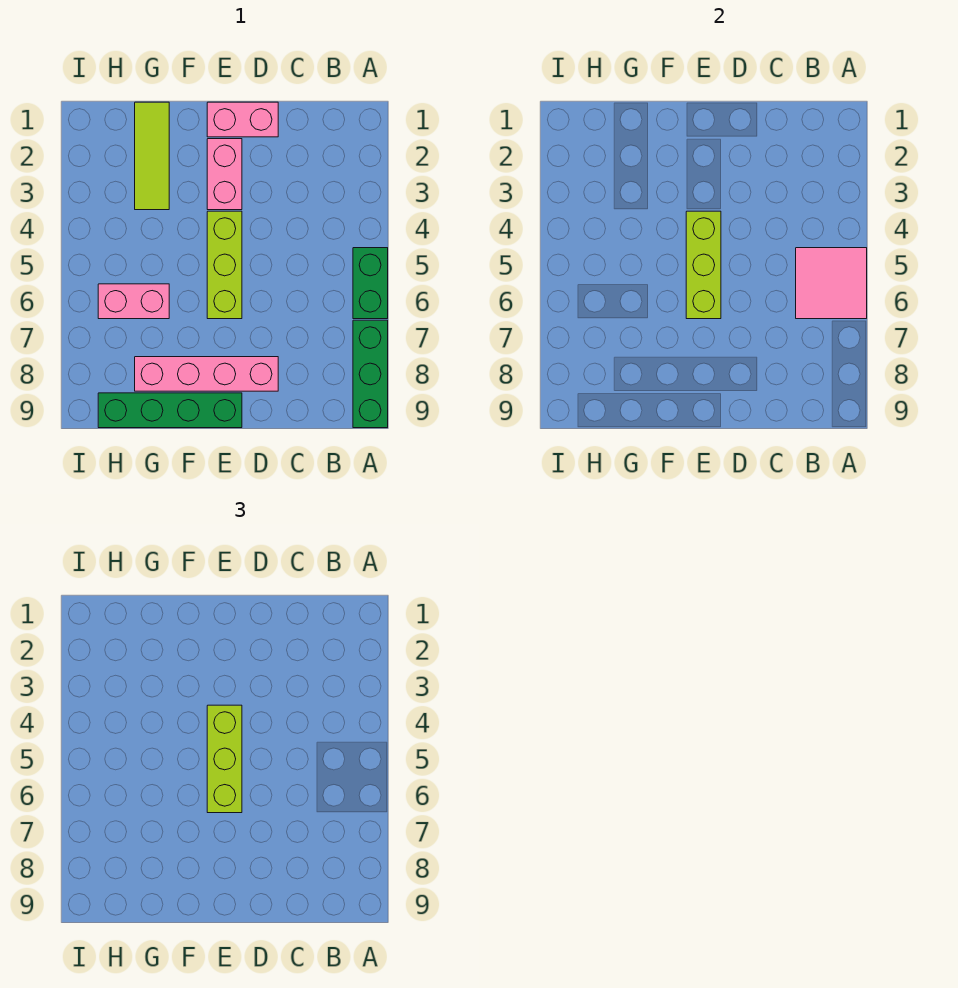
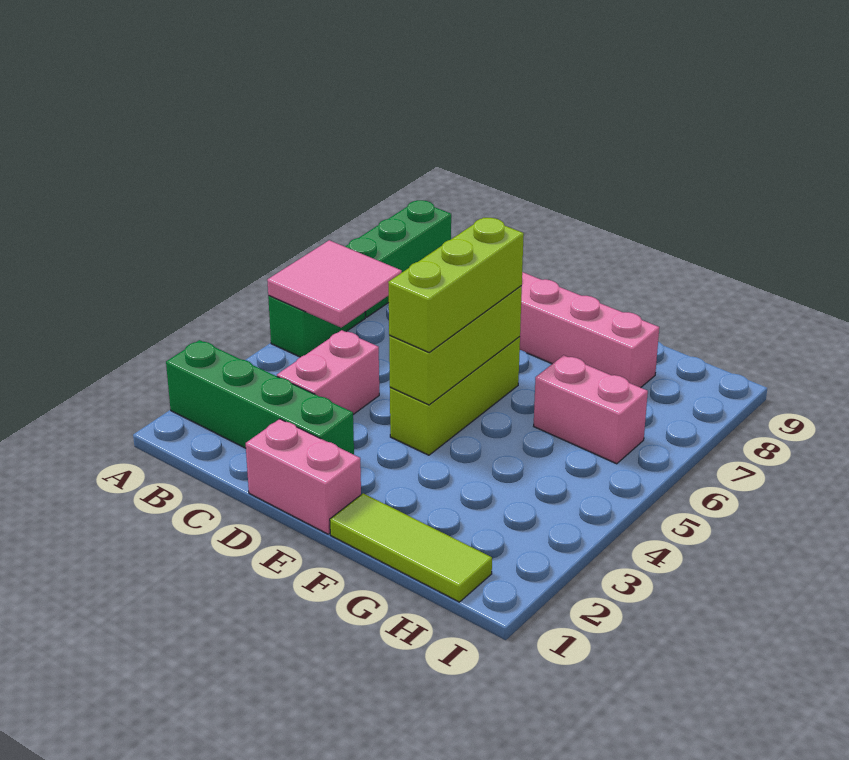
pink 1x2 brick [207,139,242,210] -> pink 1x2 brick moved to [277,330,379,414]
green 1x4 brick [98,393,242,428] -> green 1x4 brick moved to [166,340,354,455]
lime 1x3 tile [135,102,169,210] -> lime 1x3 tile turned to [330,493,492,602]

